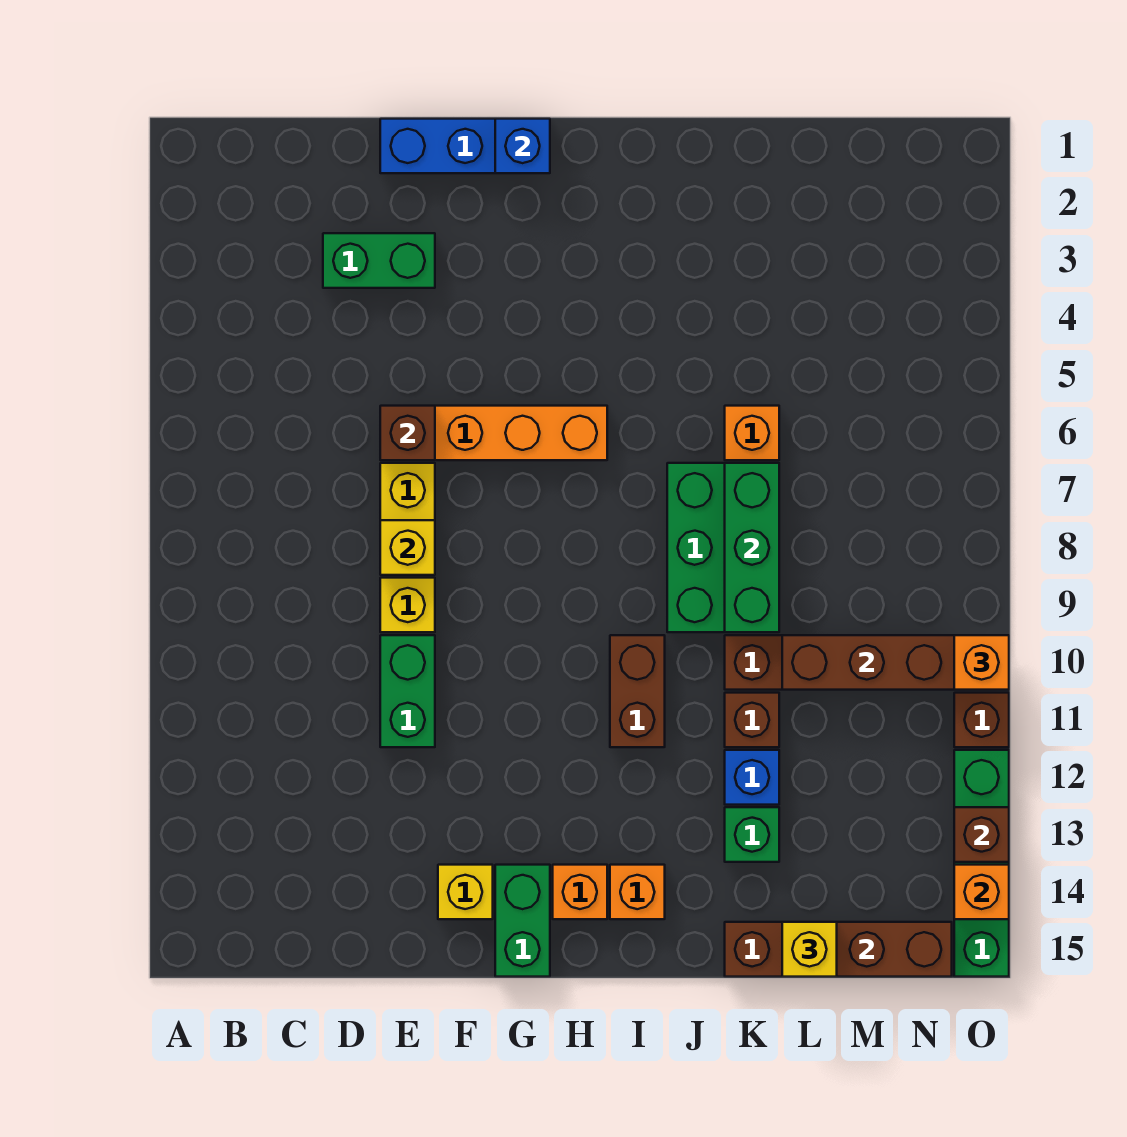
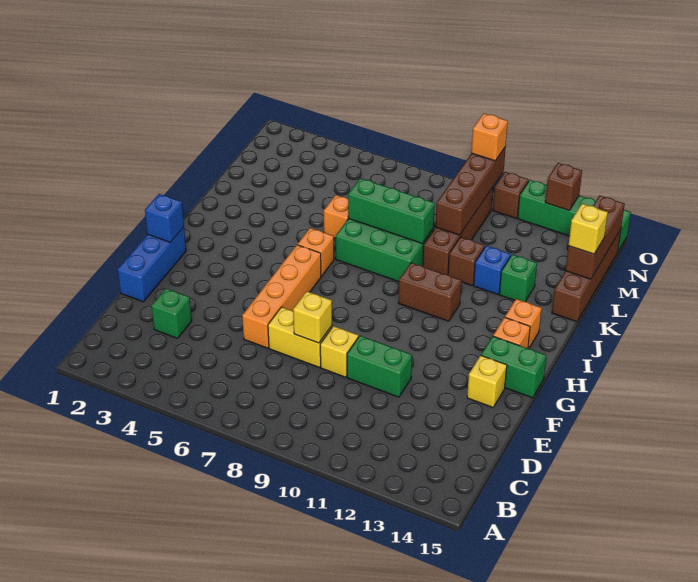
green 1x2 brick [323,233,435,288] -> green 1x1 brick [152,288,192,338]
brown 1x1 brick [380,406,435,460] -> none
orange 1x1 brick [954,865,1009,919] -> orange 1x1 brick moved to [298,228,334,276]

